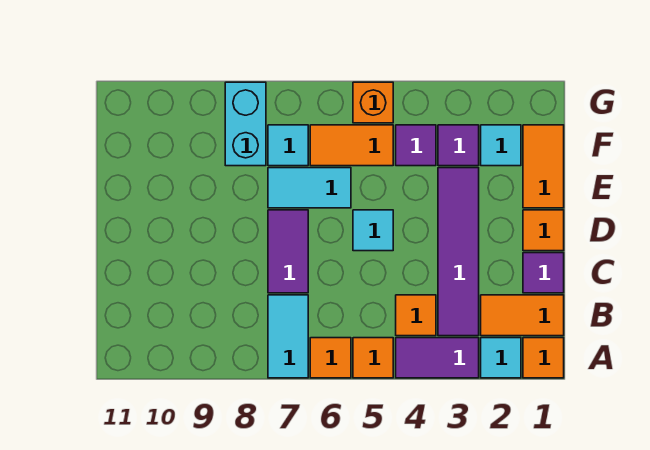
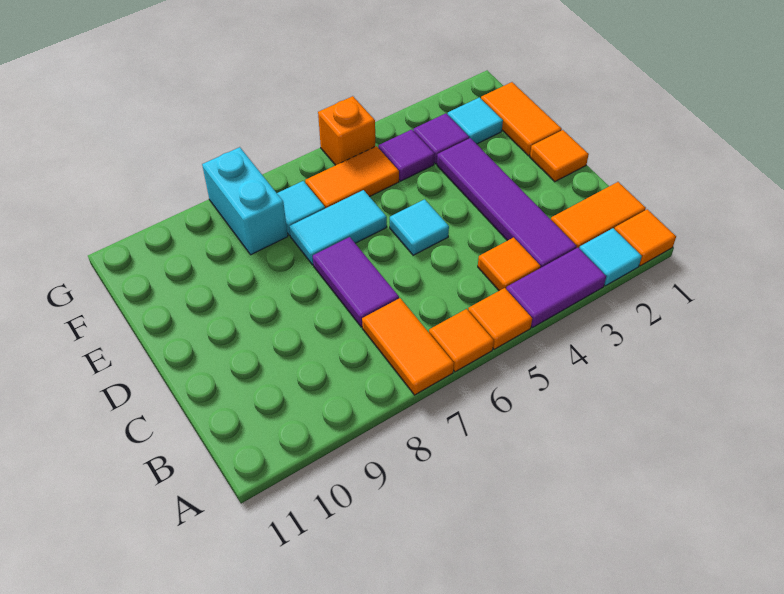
cyan 1x2 tile [268,295,308,378] -> orange 1x2 tile [362,298,454,395]
purple 1x1 tile [523,253,564,293] -> none

